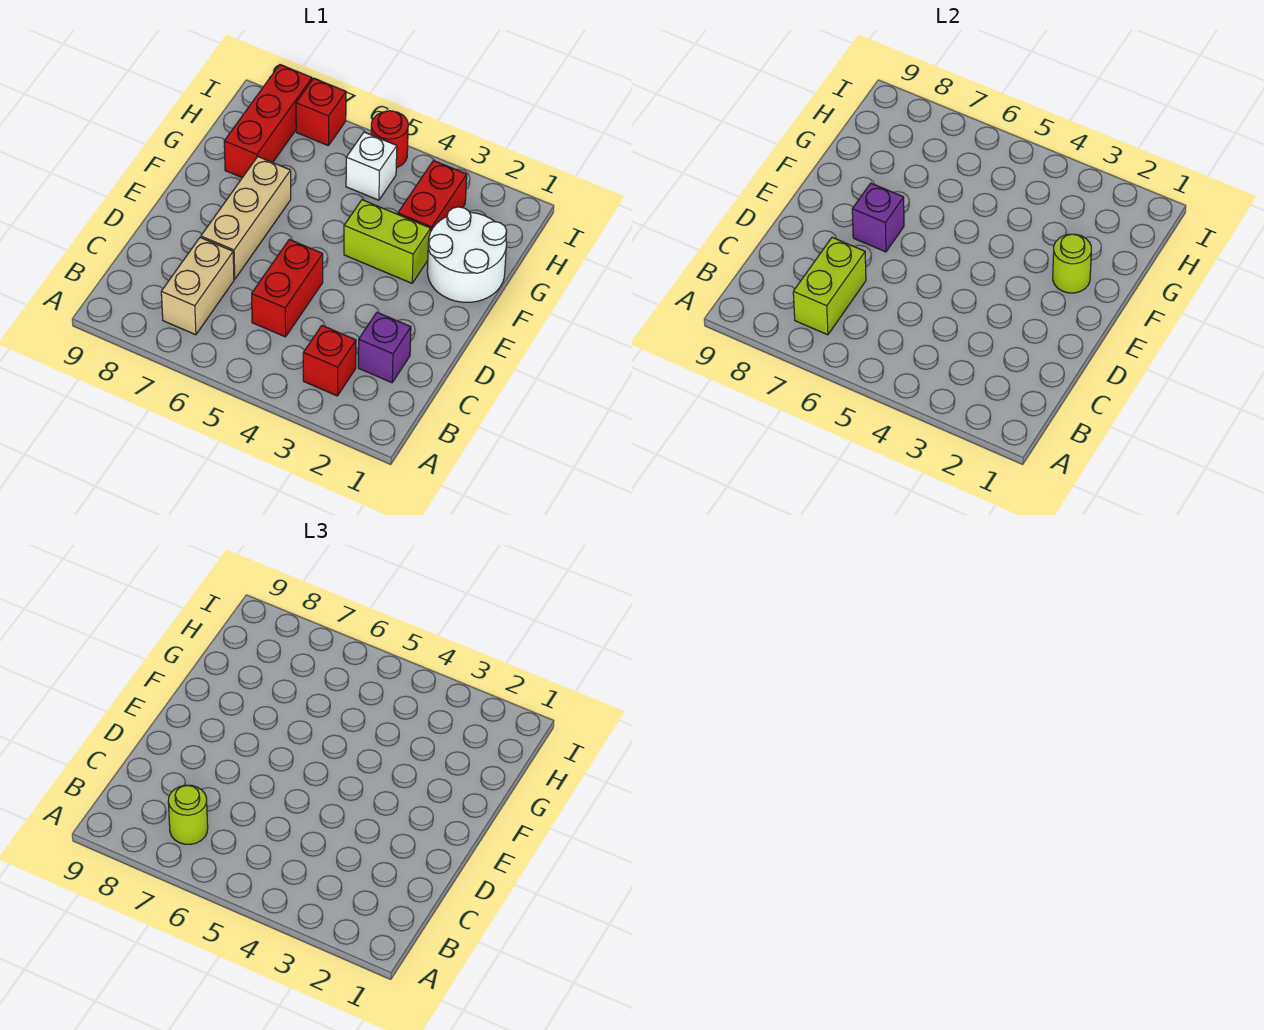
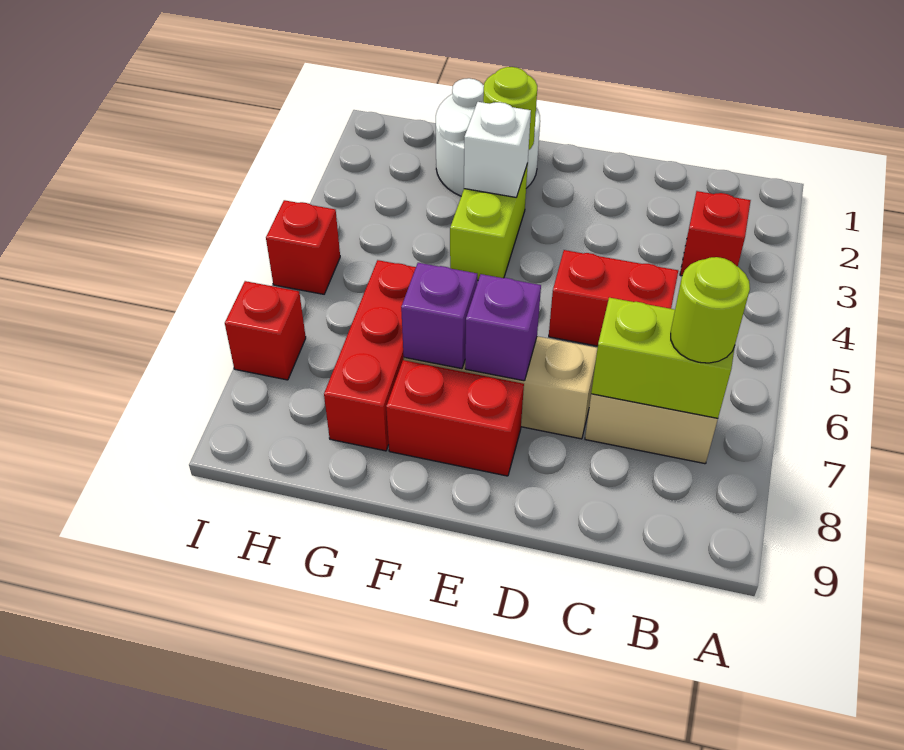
purple 1x1 brick [358,312,411,383] -> purple 1x1 brick moved to [401,263,477,369]
red 1x2 brick [398,161,467,230] -> red 1x2 brick moved to [386,360,524,476]
red 1x3 brick [224,65,312,178] -> red 1x3 brick turned to [324,260,416,451]
white 1x1 brick [346,132,397,200] -> white 1x1 brick moved to [464,102,531,198]
red 1x1 round brick [371,111,408,168] -> red 1x1 brick [266,200,340,294]

